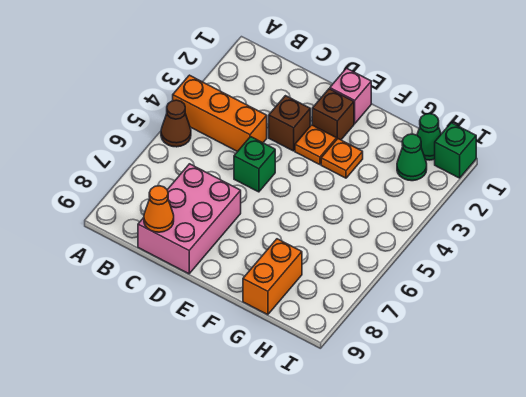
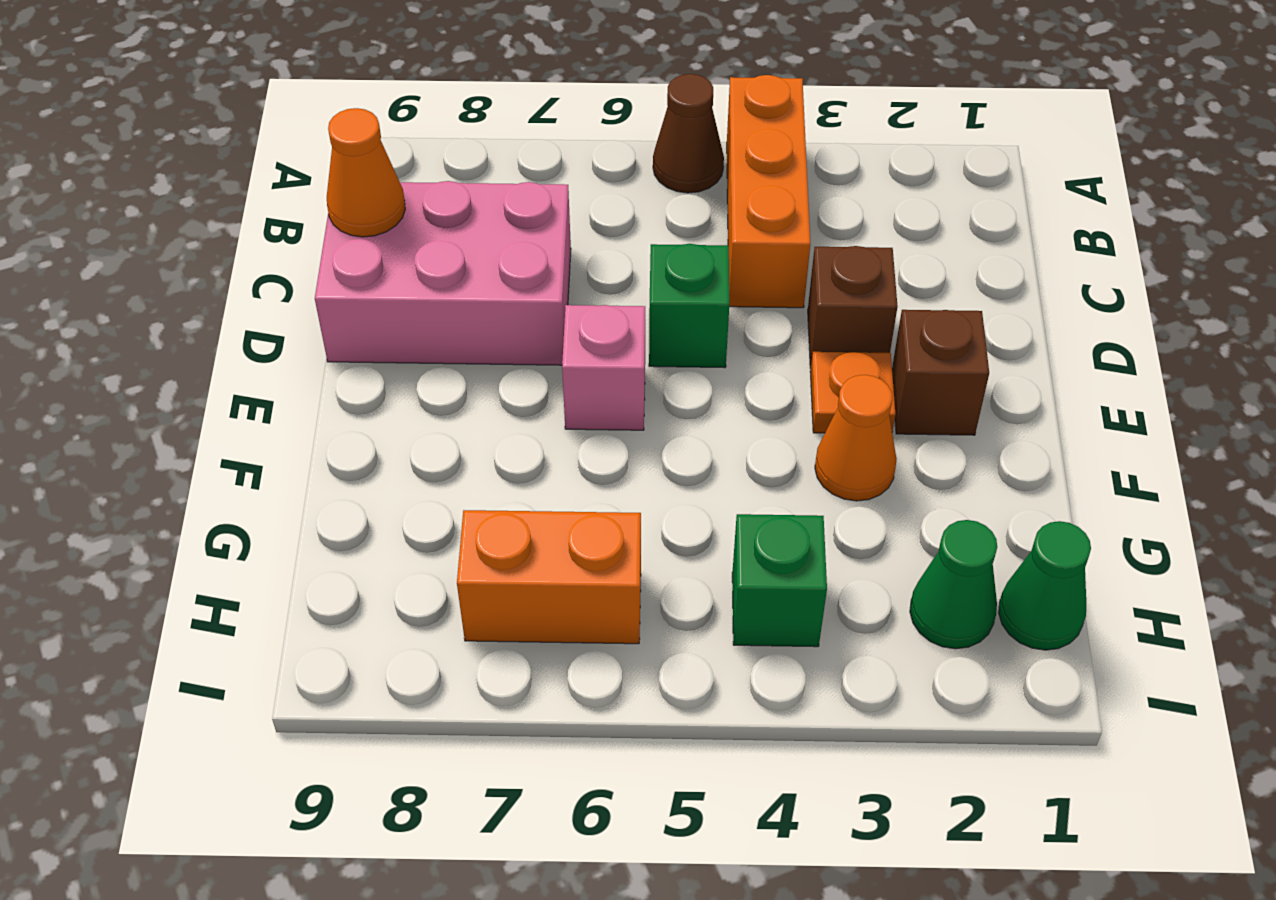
pink 1x1 brick [330,68,371,124] -> pink 1x1 brick moved to [562,305,645,430]
orange 1x1 plate [321,139,363,178] -> orange 1x1 cone [815,375,897,501]
orange 1x2 brick [243,239,302,315] -> orange 1x2 brick moved to [457,510,641,644]
green 1x1 brick [435,123,476,178] -> green 1x1 brick moved to [732,514,827,647]

